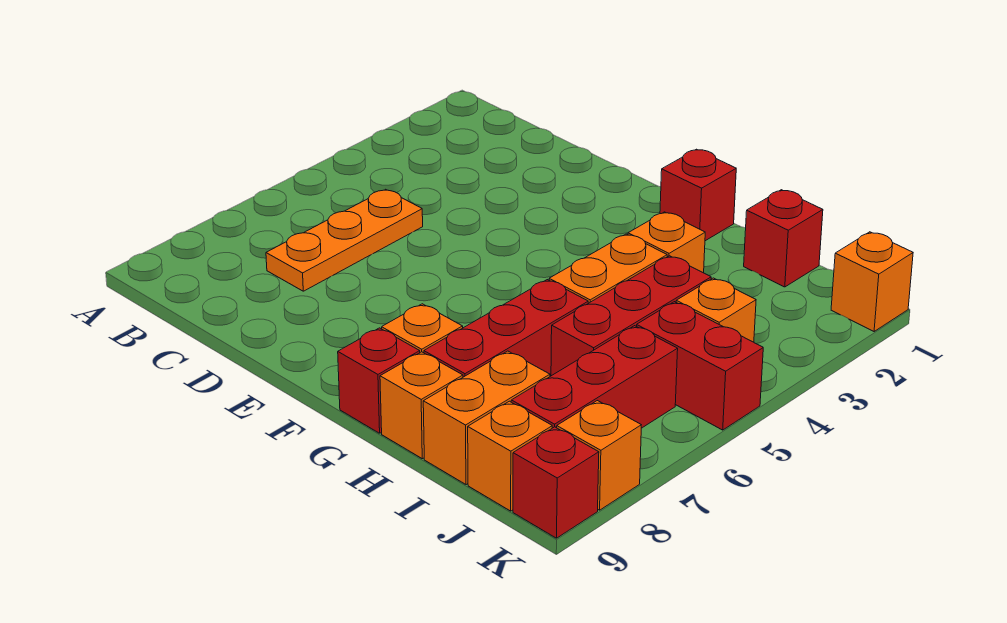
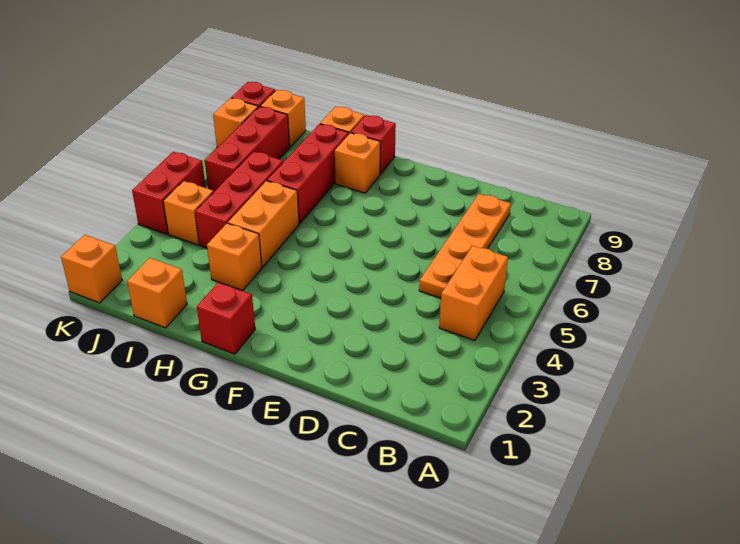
orange 1x3 plate [266,189,423,291] -> orange 1x4 plate [419,194,511,298]
red 1x1 brick [744,190,823,287] -> orange 1x1 brick [127,258,187,328]
orange 1x2 brick [423,351,550,485] -> orange 1x2 brick moved to [439,246,508,340]
red 1x2 brick [636,302,763,430] -> red 1x2 brick turned to [132,152,206,234]

